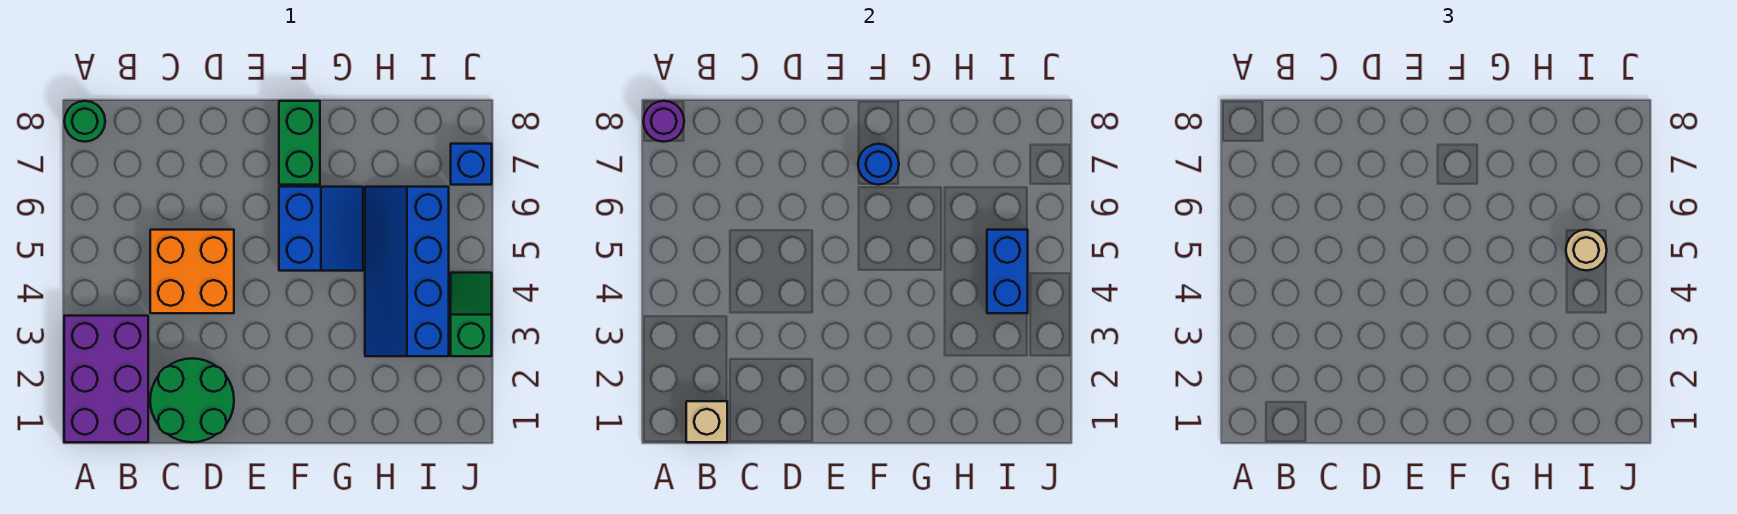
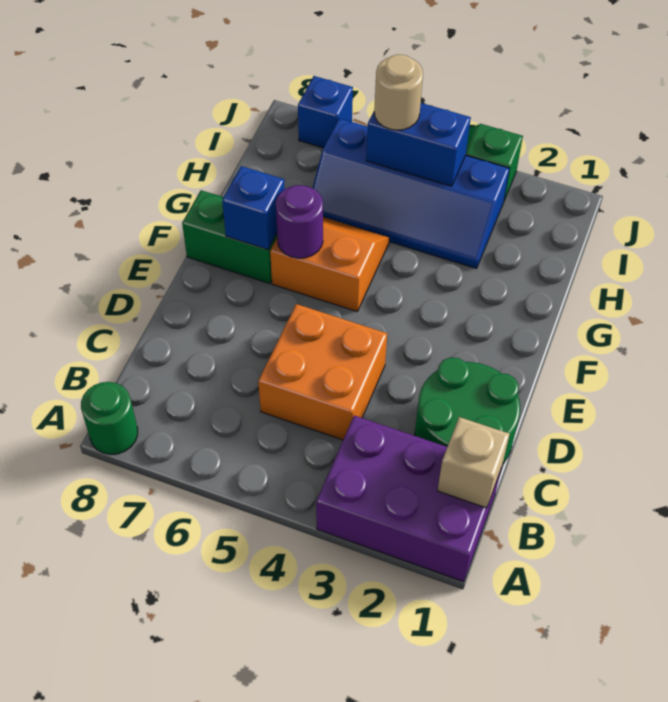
purple 1x1 round brick [643,101,684,142] -> purple 1x1 round brick moved to [276,185,323,258]
blue 2x2 slope [279,187,363,271] -> orange 2x2 slope [270,217,389,311]
blue 1x1 round brick [858,144,899,185] -> blue 1x1 brick [222,166,285,250]

